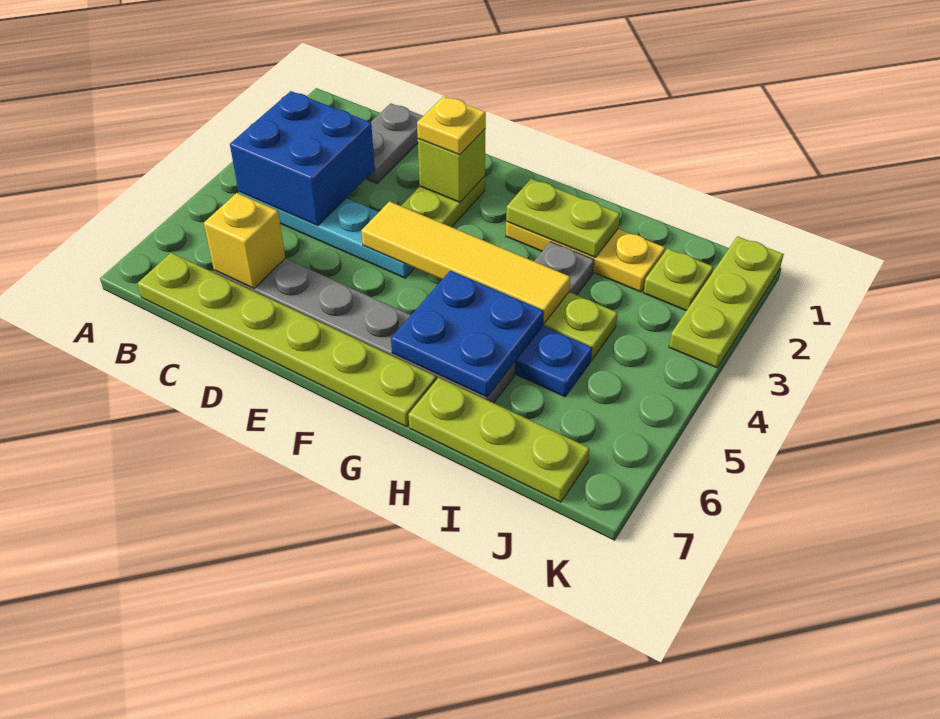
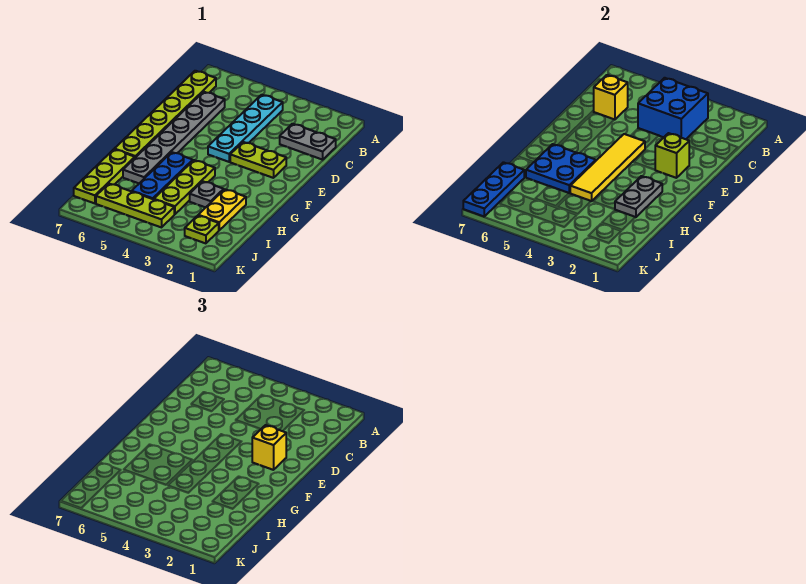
yellow 1x1 plate [417,96,486,155] -> yellow 1x1 brick [252,425,286,470]
yellow 1x3 plate [506,221,665,292] -> yellow 1x2 plate [198,189,246,230]
lime 1x2 plate [506,179,620,258] -> grey 1x2 plate [615,176,662,217]
none -> blue 1x3 plate [463,162,524,216]
lime 1x3 plate [669,236,784,368] -> lime 1x3 plate moved to [96,184,174,227]

